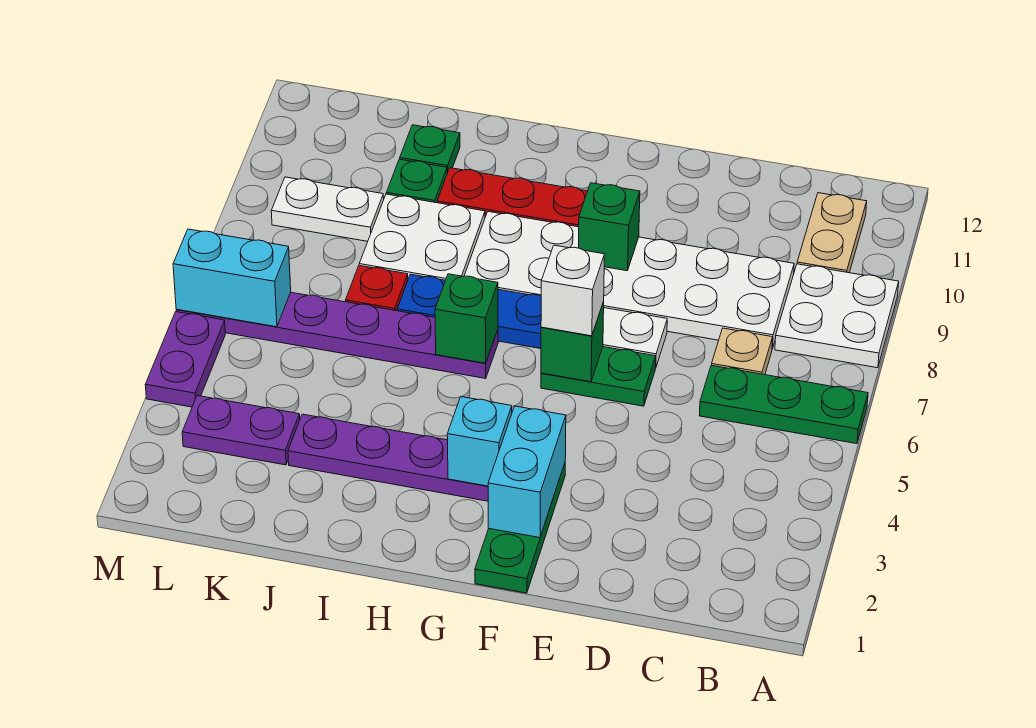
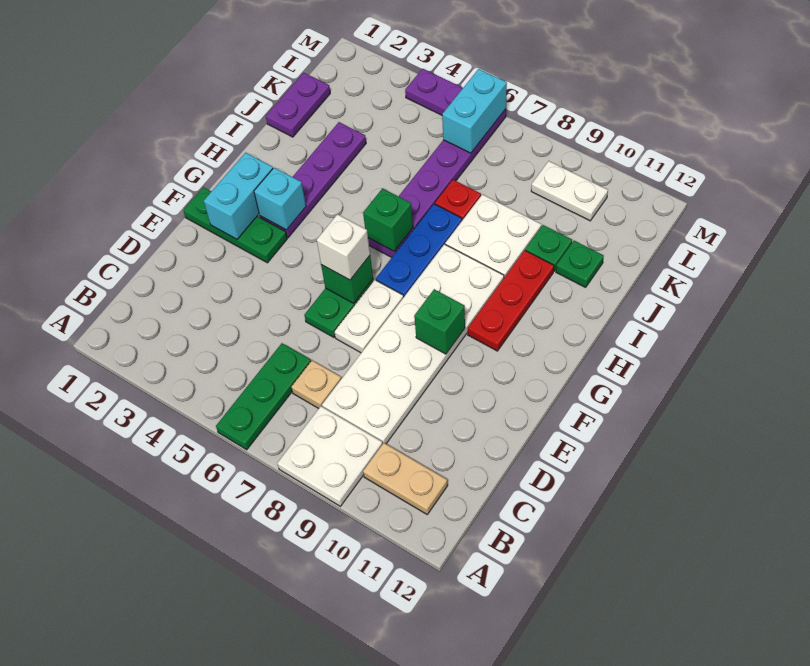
cyan 1x2 brick [488,406,566,538] -> cyan 1x2 brick turned to [204,153,273,239]
purple 1x2 plate [182,396,300,465] -> purple 1x2 plate moved to [266,73,330,137]
white 1x2 plate [271,177,384,241] -> white 1x2 plate turned to [531,161,608,221]

